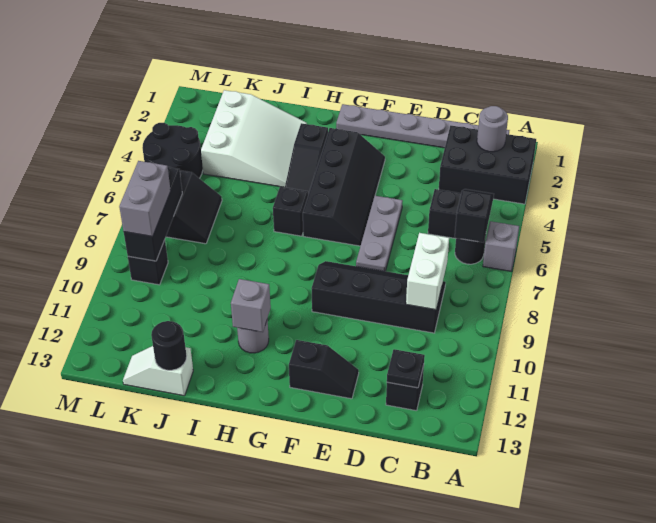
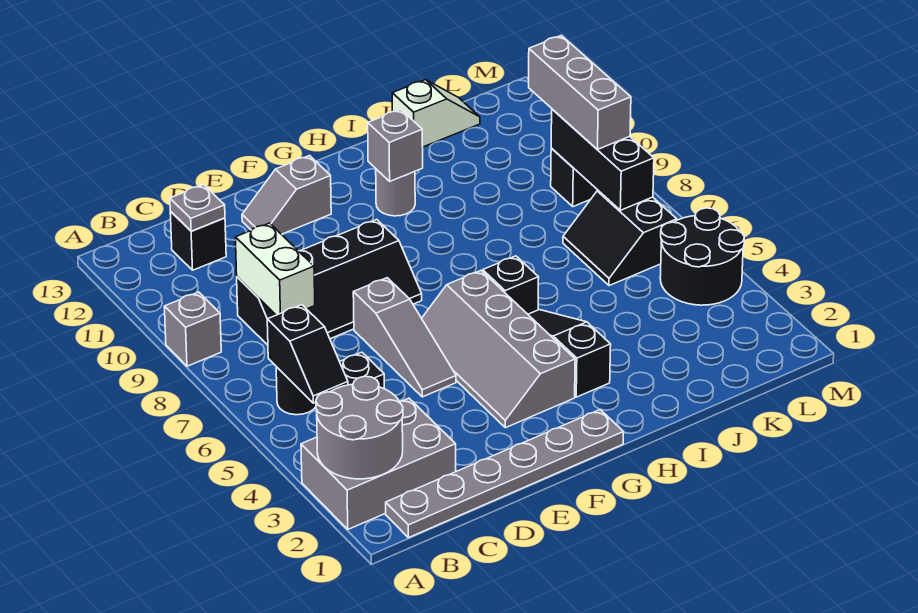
black 2x3 brick [439,126,536,204] -> grey 2x3 brick [301,398,456,529]
grey 1x1 brick [483,221,519,272] -> grey 1x1 brick moved to [164,292,221,366]
grey 1x1 round brick [477,106,508,152] -> grey 2x2 round brick [316,376,403,479]
black 1x1 plate [387,349,425,388] -> grey 1x1 plate [170,185,225,231]
grey 1x3 plate [356,196,403,271] -> grey 1x3 slope [353,278,456,397]
black 1x2 slope [289,340,359,399] -> grey 1x2 slope [242,156,331,234]
black 2x4 slope [303,128,385,246] -> grey 2x4 slope [422,271,575,428]
white 3x3 slope [201,90,307,187] -> none
black 1x1 round brick [151,321,187,370] -> none
grey 1x2 brick [119,161,171,236] -> grey 1x3 brick [529,35,631,149]

